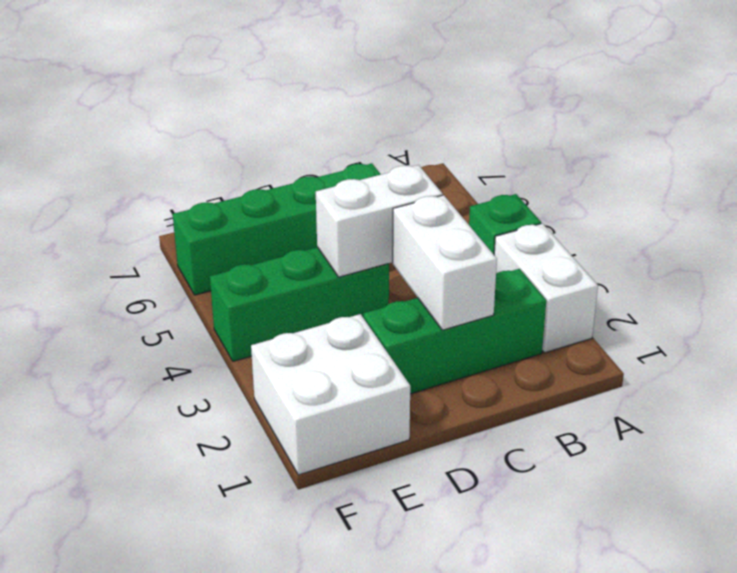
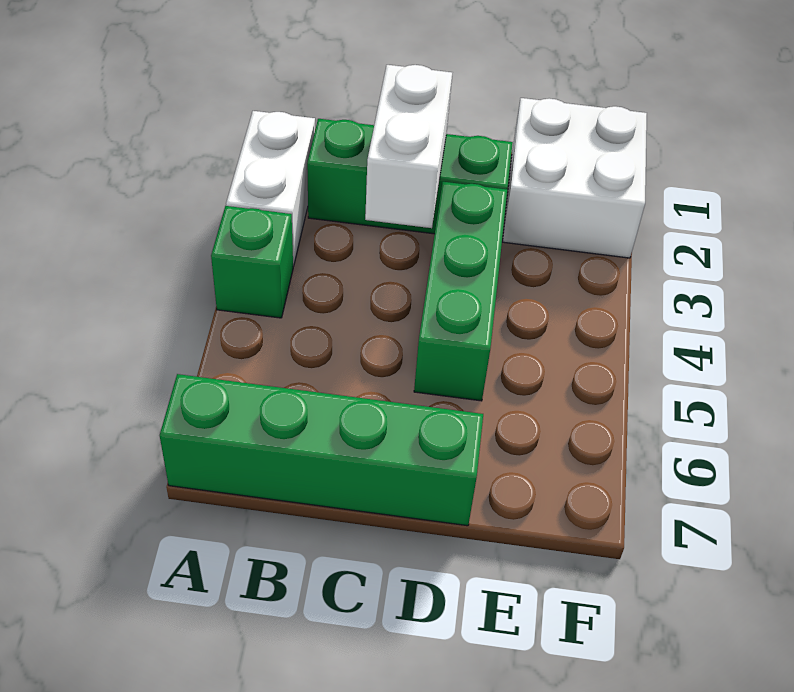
white 1x2 brick [316,165,443,277] -> none
green 1x4 brick [173,163,381,295] -> green 1x4 brick moved to [160,374,483,526]
green 1x3 brick [210,247,389,361] -> green 1x3 brick turned to [414,182,508,401]

